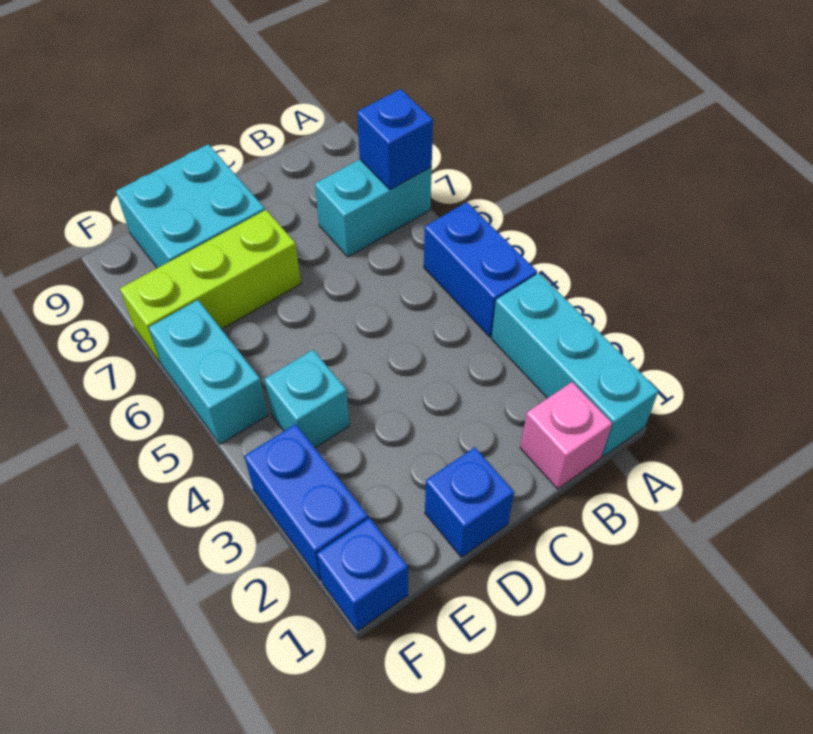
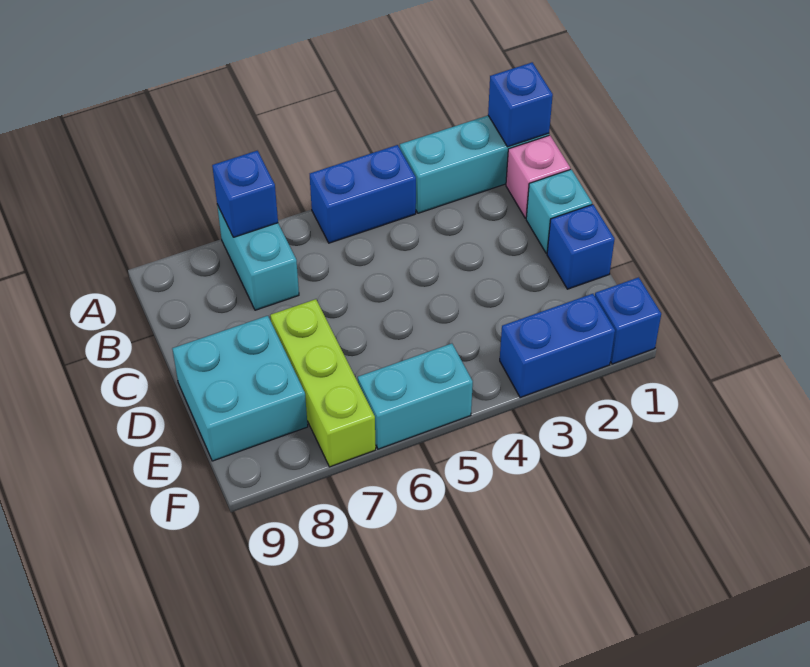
none -> blue 1x1 brick [488,62,553,147]
cyan 1x1 brick [264,350,350,447] -> cyan 1x1 brick moved to [526,169,592,253]

